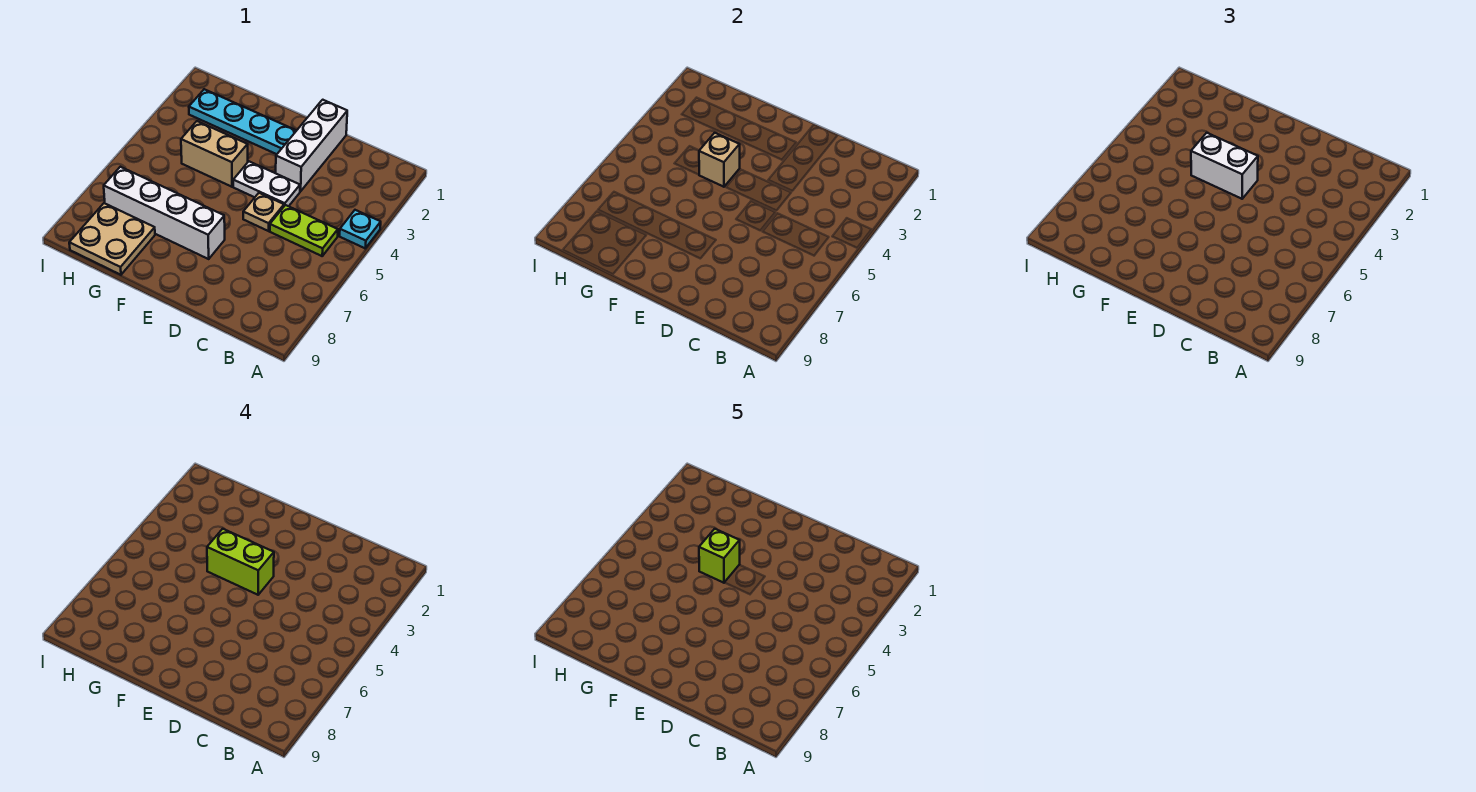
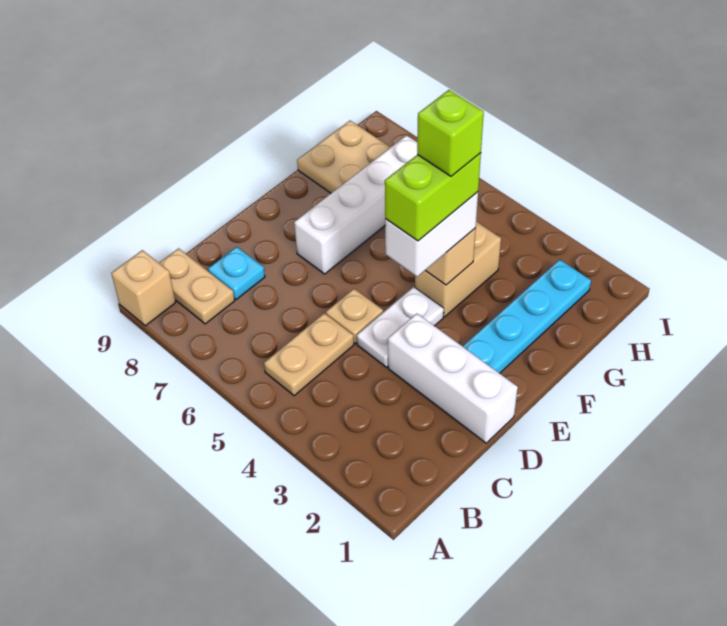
cyan 1x1 plate [340,210,381,248] -> cyan 1x1 plate moved to [208,247,265,300]
none -> tan 1x1 brick [111,250,176,326]
lime 1x2 plate [270,205,338,256] -> tan 1x2 plate [264,313,354,396]
none -> tan 1x2 plate [159,248,235,324]

